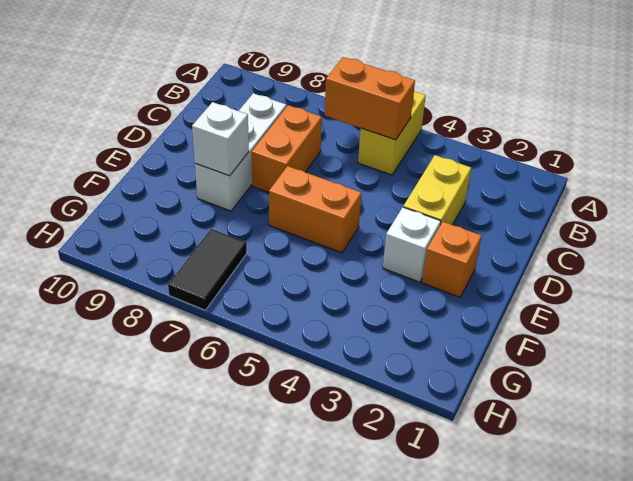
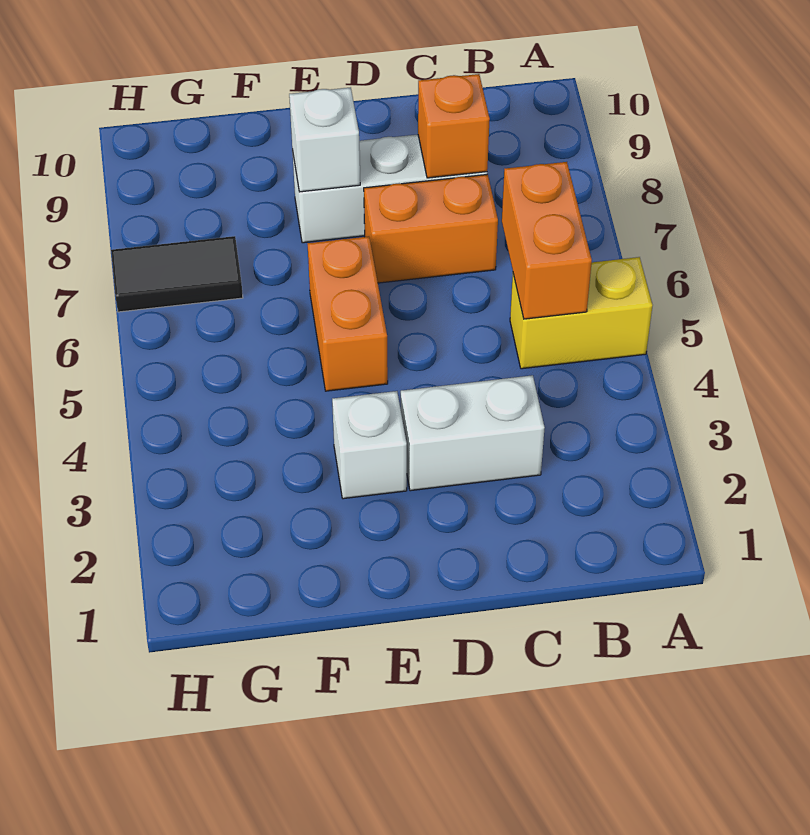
yellow 1x2 brick [403,155,471,225] -> white 1x2 brick [401,375,545,491]
orange 1x1 brick [422,222,482,297] -> orange 1x1 brick moved to [418,74,490,178]

